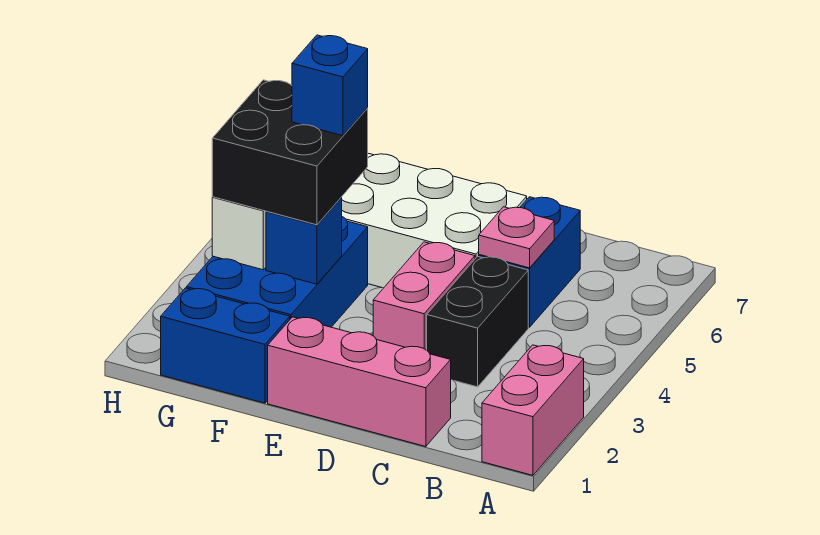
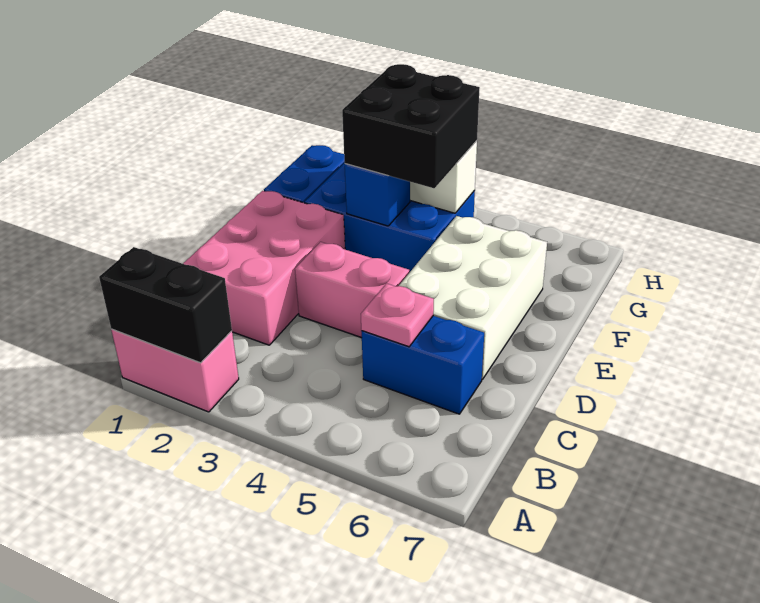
pink 1x3 brick [268,317,451,447] -> pink 2x3 brick [183,191,345,345]
black 1x2 brick [427,256,528,387] -> black 1x2 brick moved to [99,247,232,363]
blue 1x1 brick [292,35,368,136] -> none

